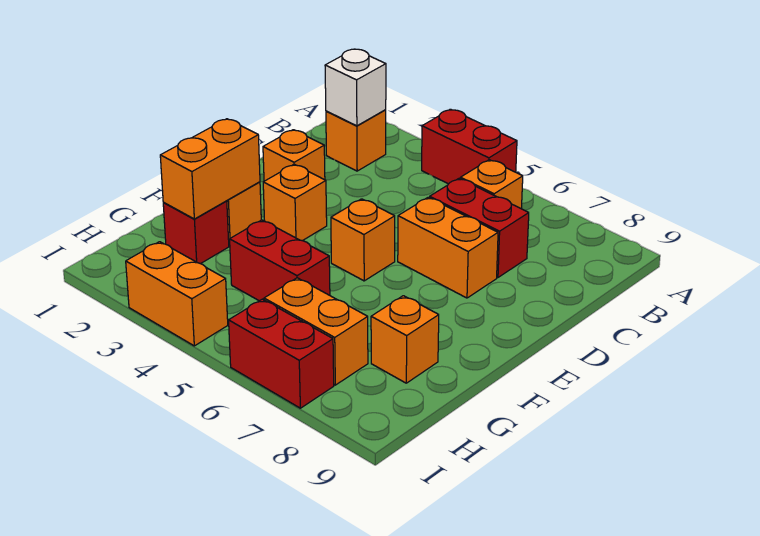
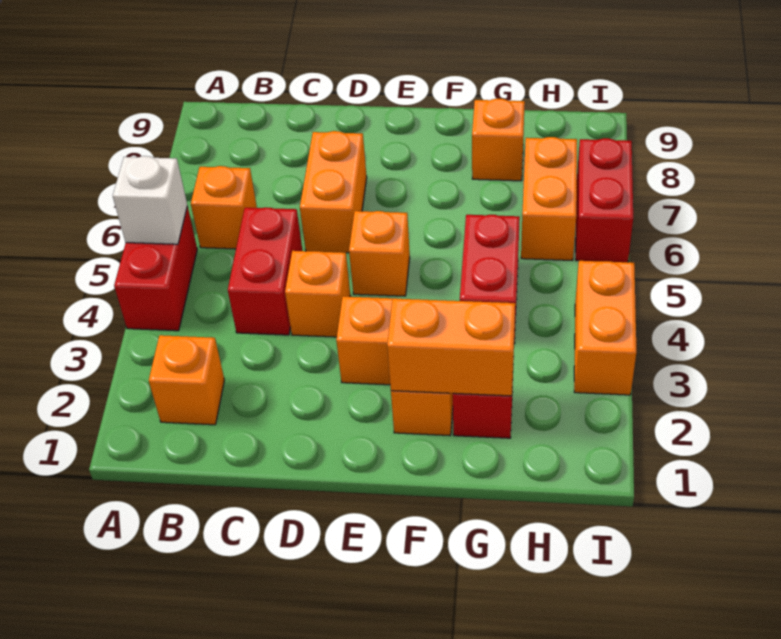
white 1x1 brick [325,49,386,126] -> white 1x1 brick moved to [113,156,187,244]
red 1x2 brick [430,178,529,277] -> red 1x2 brick moved to [228,207,303,335]
orange 1x1 brick [263,130,325,181] -> orange 1x1 brick moved to [285,251,350,337]

